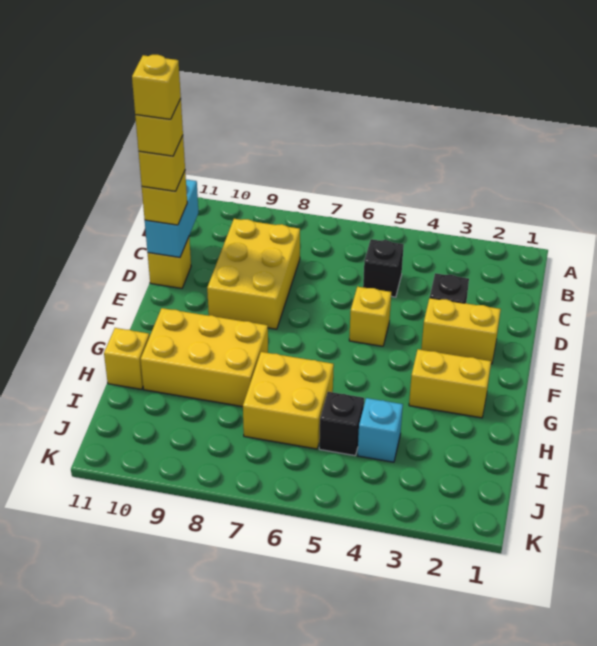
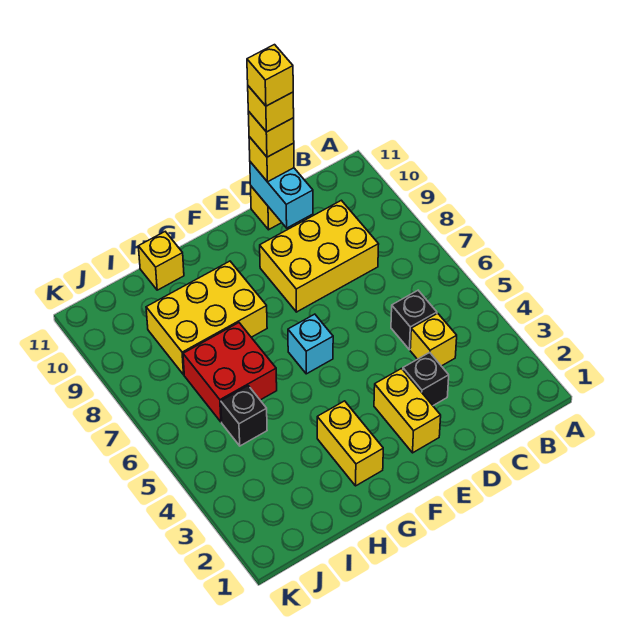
cyan 1x2 brick [145,180,198,257] -> cyan 1x2 brick turned to [250,162,313,228]
yellow 1x1 brick [349,287,391,346] -> yellow 1x1 brick moved to [410,313,457,366]
yellow 2x3 brick [141,308,268,407] -> yellow 2x3 brick turned to [146,261,267,375]
yellow 2x2 brick [243,352,334,449] -> red 2x2 brick [183,323,277,422]
cyan 1x1 brick [357,398,403,462] -> cyan 1x1 brick moved to [288,314,333,374]

